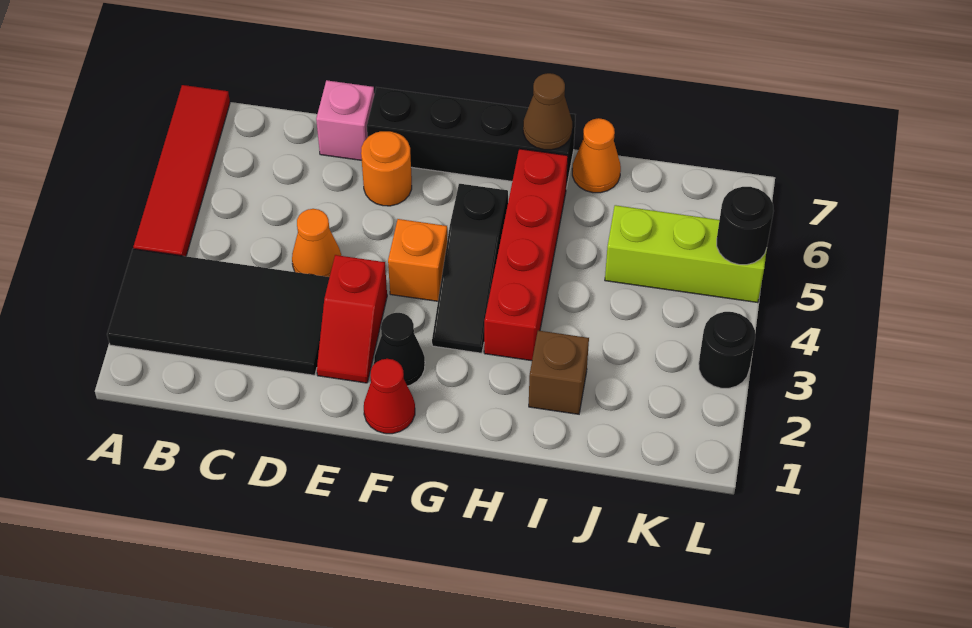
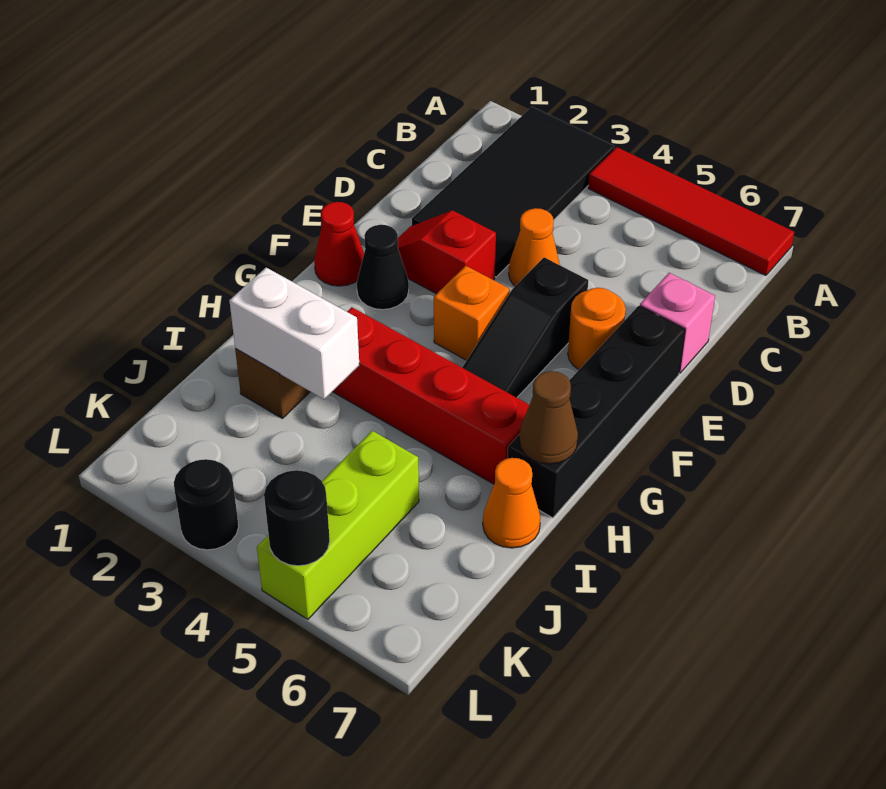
black 1x3 slope [432,184,508,353] -> black 1x3 slope turned to [462,257,588,398]
none -> white 1x2 brick [229,268,359,399]

